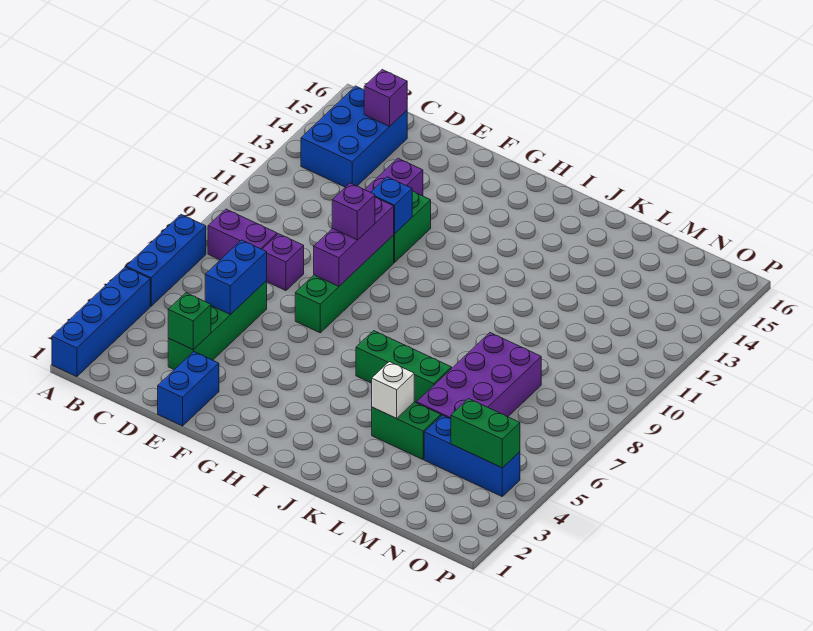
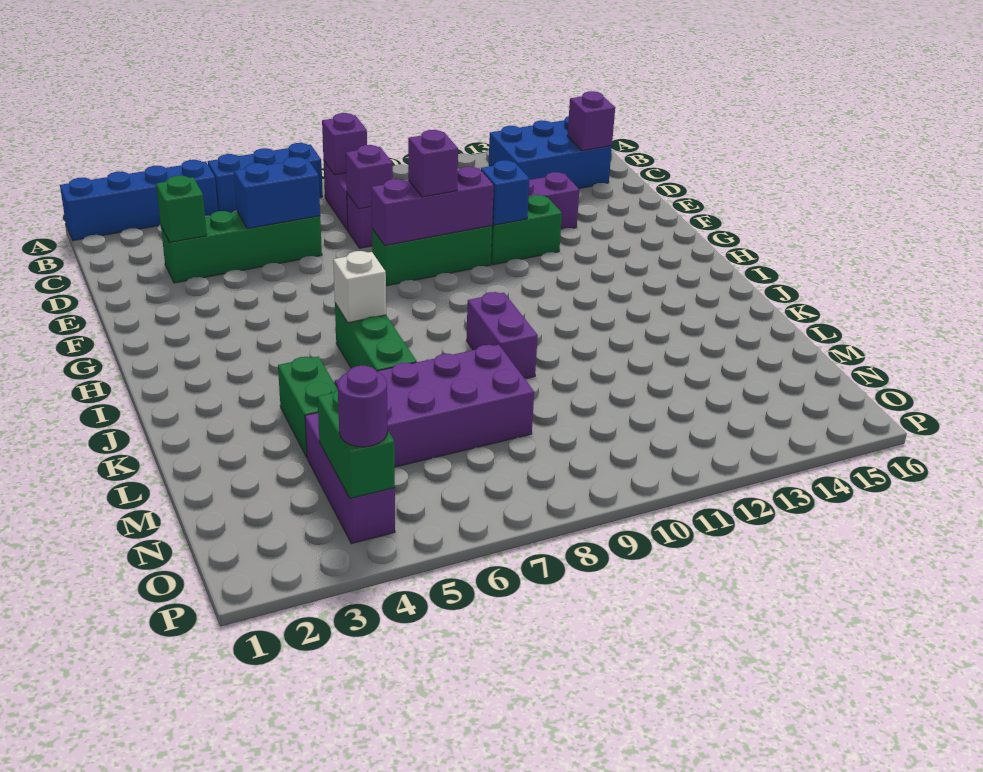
none -> purple 1x1 brick [322,113,367,175]
none -> purple 1x1 brick [346,145,393,209]
blue 1x2 brick [158,352,219,426] -> none
green 1x4 brick [295,235,394,333] -> green 1x3 brick [372,226,492,286]
none -> purple 1x2 brick [466,292,538,379]
white 1x1 brick [372,362,414,418] -> white 1x1 brick moved to [333,251,386,323]
blue 1x3 brick [424,415,520,496] -> purple 1x3 brick [305,413,395,544]
none -> purple 1x1 round brick [338,366,388,447]

